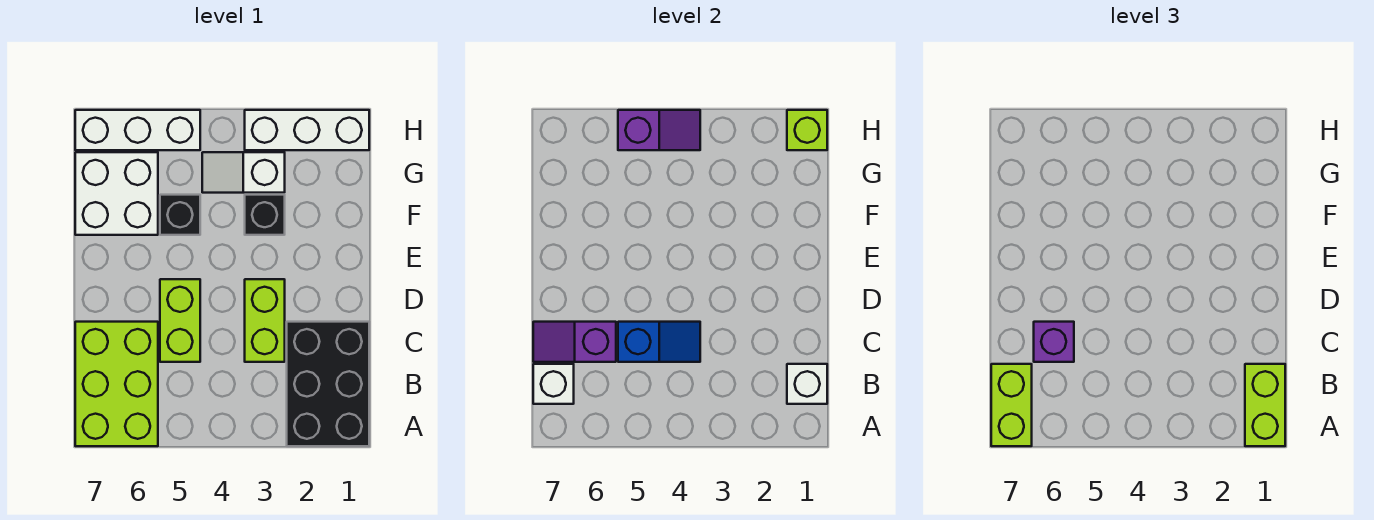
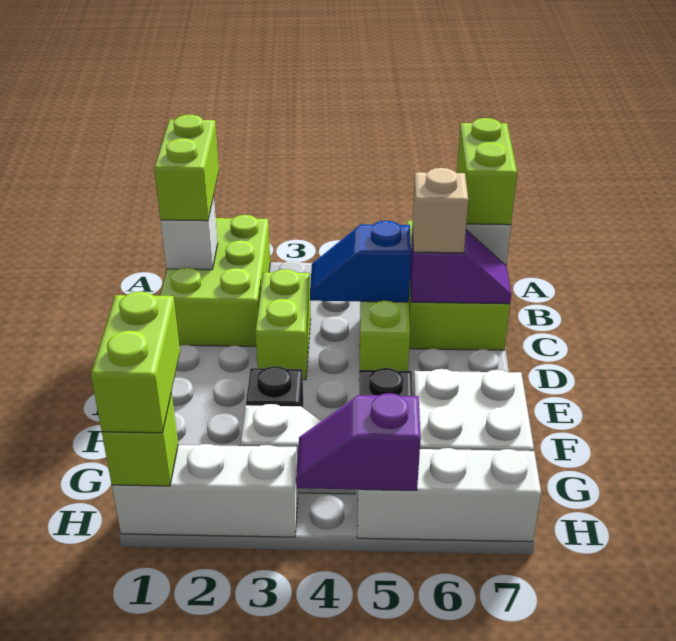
black 2x3 brick [287,322,369,446] -> lime 2x3 brick [160,215,270,346]
purple 1x1 brick [1034,322,1074,362] -> tan 1x1 brick [412,168,468,253]
none -> lime 1x2 brick [91,292,180,433]

